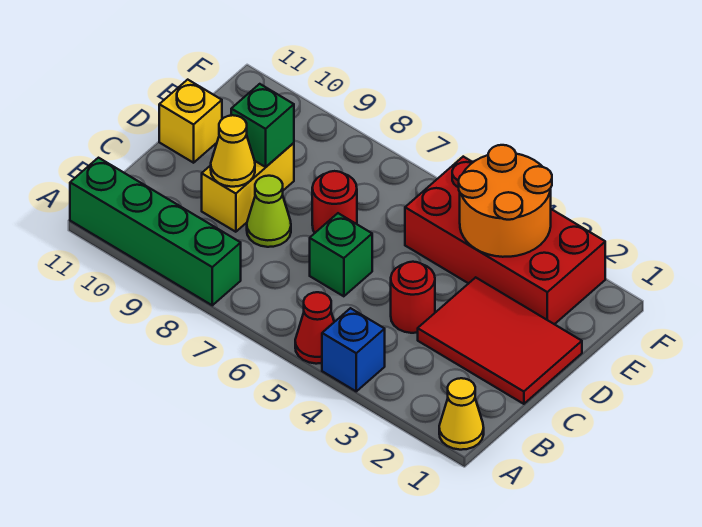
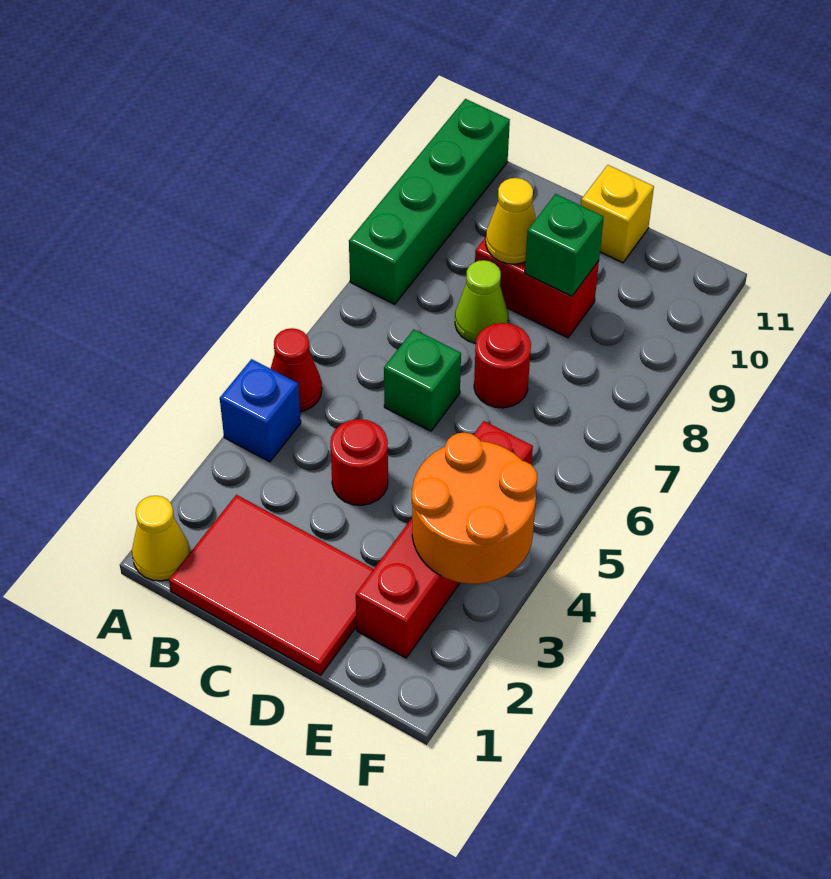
red 2x3 tile [418,277,582,404] -> red 2x3 tile turned to [169,495,374,675]
yellow 1x2 brick [202,143,294,232] -> red 1x2 brick [475,237,599,338]
red 2x4 brick [405,157,605,324] -> red 1x4 brick [356,421,533,658]

